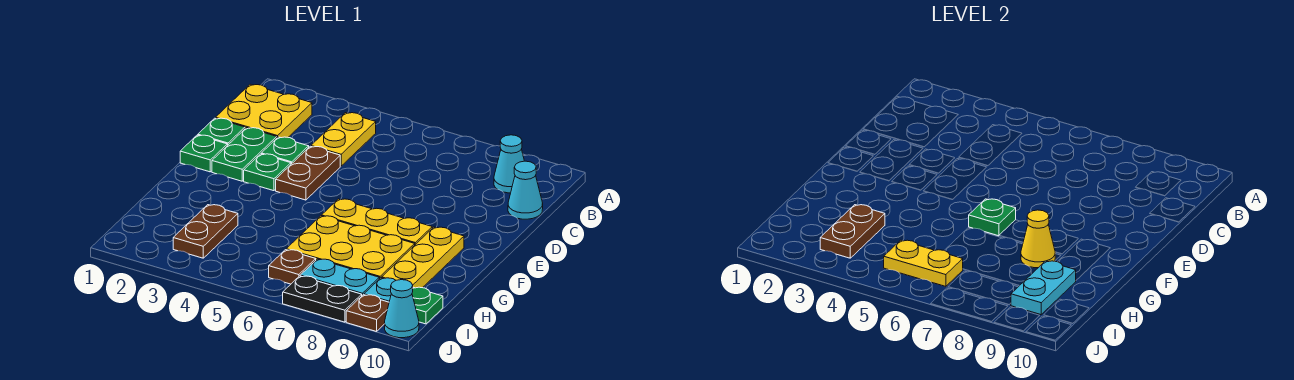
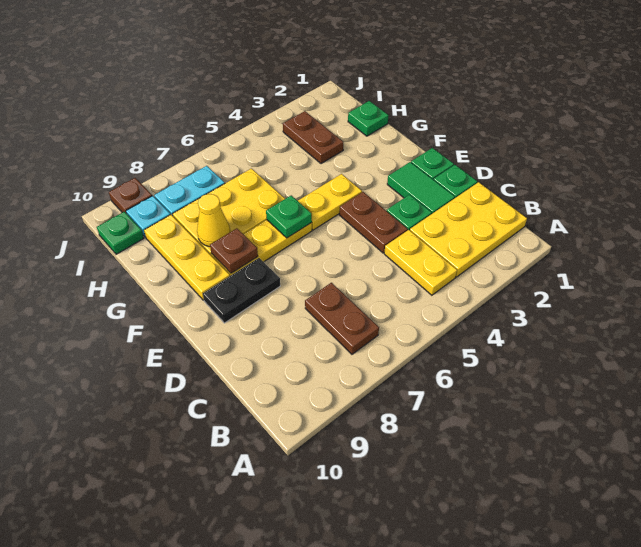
yellow 2x2 plate [216,84,312,138] -> yellow 2x3 plate [410,182,527,277]
cyan 1x1 cone [494,135,524,193] -> none
cyan 1x1 cone [508,161,543,219] -> none
green 1x2 plate [212,128,277,181] -> green 1x2 tile [387,162,455,214]
green 1x1 plate [244,154,291,191] -> green 1x1 plate moved to [348,101,389,136]
brown 1x2 plate [820,205,885,258] -> brown 1x2 plate moved to [305,283,379,354]
cyan 1x2 plate [1011,261,1076,315] -> none
yellow 1x2 plate [884,240,963,286] -> yellow 1x2 plate moved to [298,174,362,230]
brown 1x1 plate [269,250,316,284] -> brown 1x1 plate moved to [210,228,258,273]
black 1x2 plate [283,276,362,322] -> black 1x2 plate moved to [203,258,280,323]
cyan 1x1 cone [385,280,419,338] -> none

